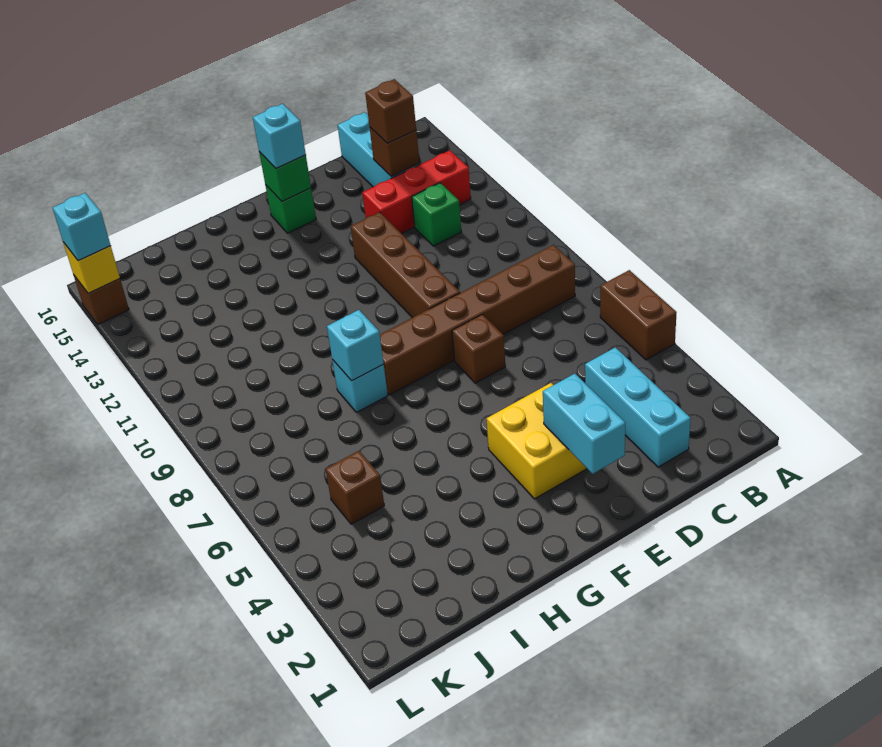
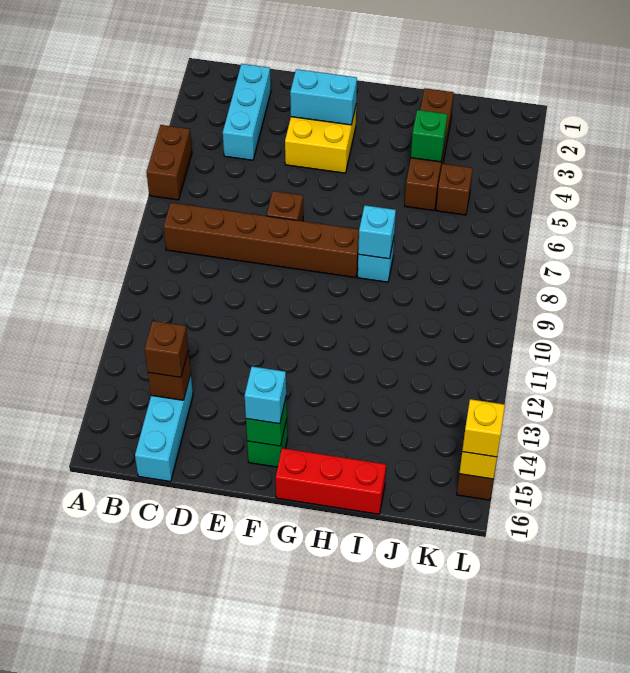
red 1x3 brick [362,150,471,233] -> red 1x3 brick moved to [276,448,386,514]
green 1x1 brick [412,183,461,246] -> green 1x1 brick moved to [411,110,447,162]
cyan 1x2 brick [543,374,625,474] -> cyan 1x2 brick turned to [290,69,357,125]
brown 1x4 brick [351,212,460,318] -> brown 1x4 brick moved to [405,88,454,211]
cyan 1x1 brick [53,193,111,261] -> yellow 1x1 brick [462,399,505,457]

